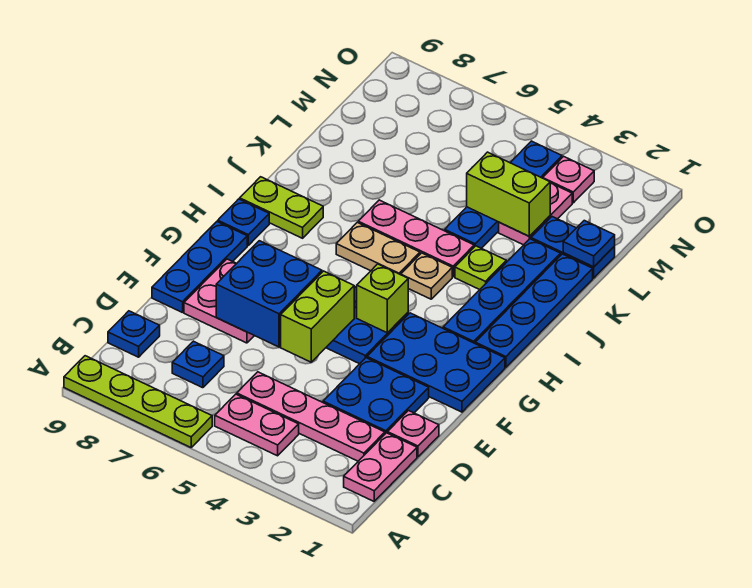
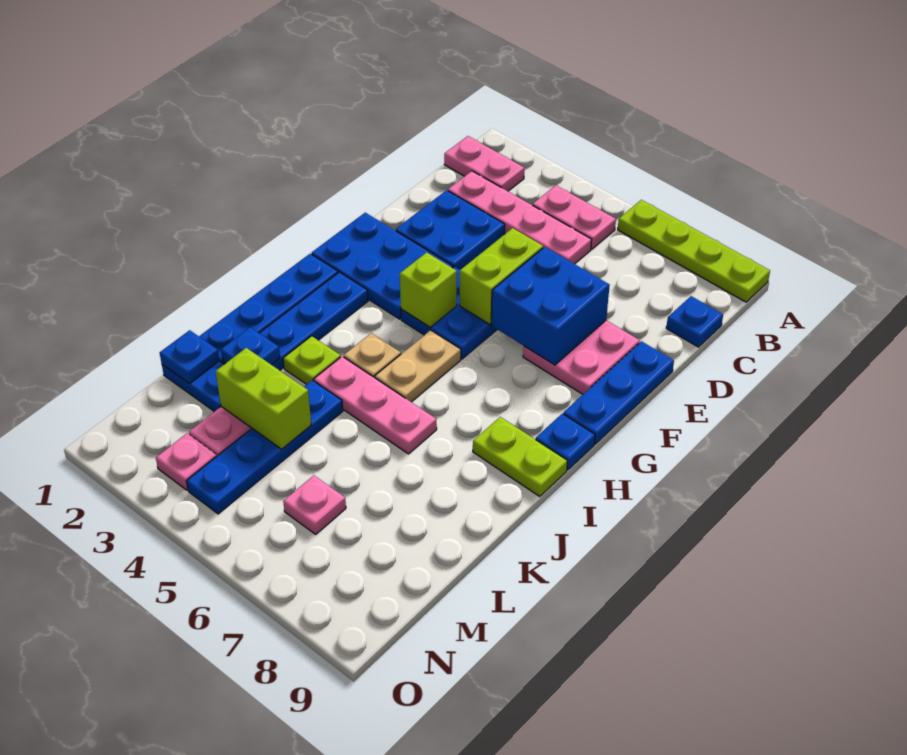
pink 1x2 plate [344,433,417,501] -> pink 1x2 plate turned to [444,136,524,191]
blue 1x1 plate [172,341,224,388] -> blue 1x1 plate moved to [221,327,280,365]
pink 1x1 plate [387,411,439,457] -> pink 1x1 plate moved to [283,475,346,534]
tan 1x2 plate [336,222,420,275] -> tan 1x2 plate turned to [375,330,461,402]

